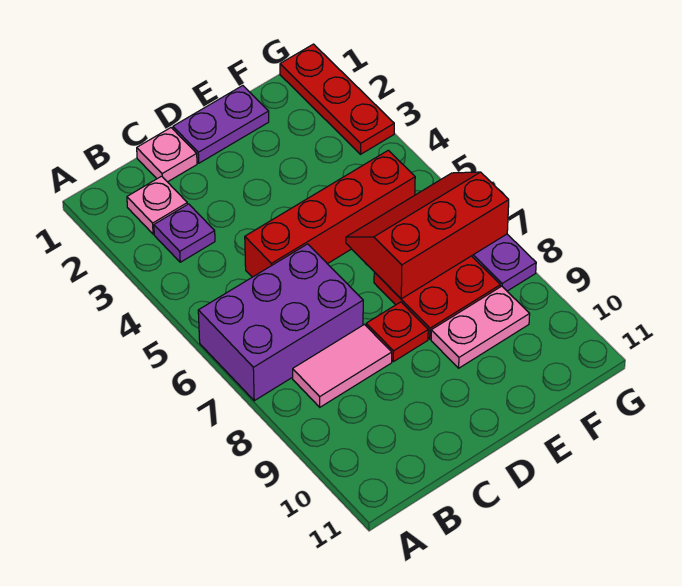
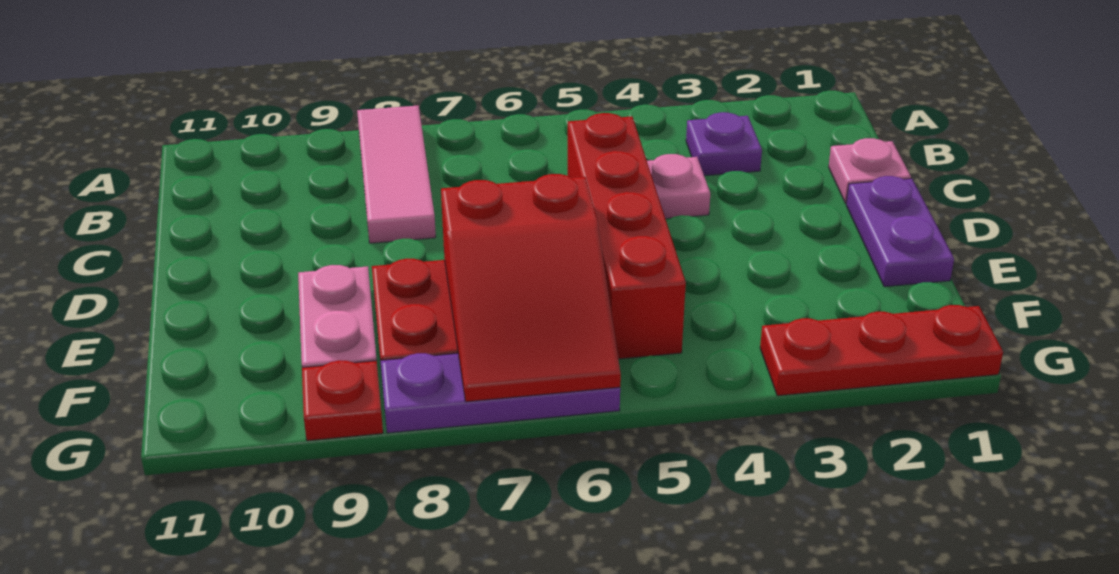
purple 2x3 brick [198,244,363,401] -> none
pink 1x1 plate [127,176,187,234] -> pink 1x1 plate moved to [647,154,710,219]
pink 1x2 tile [293,324,392,407] -> pink 1x3 tile [357,106,436,243]
red 1x1 plate [366,302,428,362] -> red 1x1 plate moved to [302,360,383,441]
red 2x3 slope [346,172,509,299] -> red 2x3 slope turned to [441,174,621,402]

